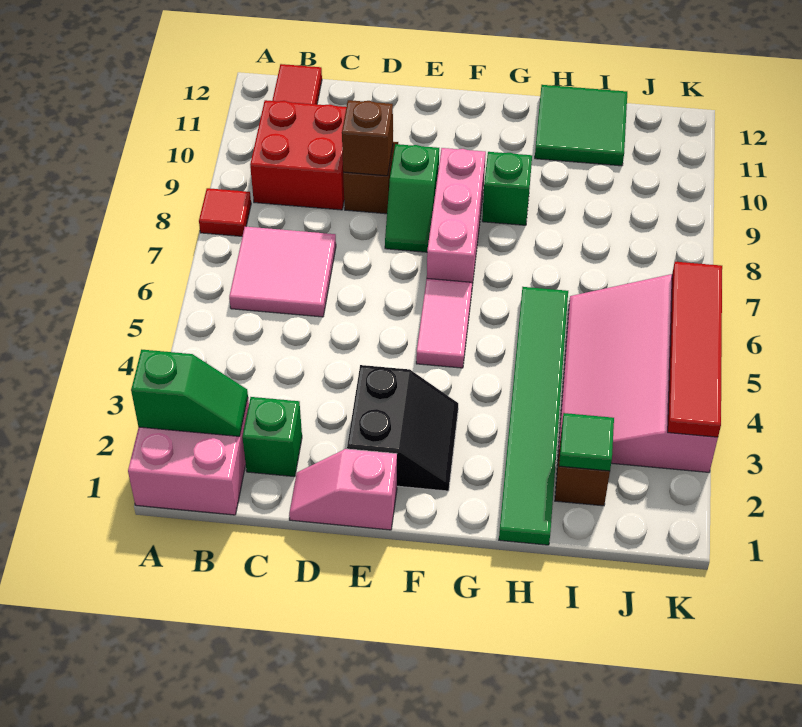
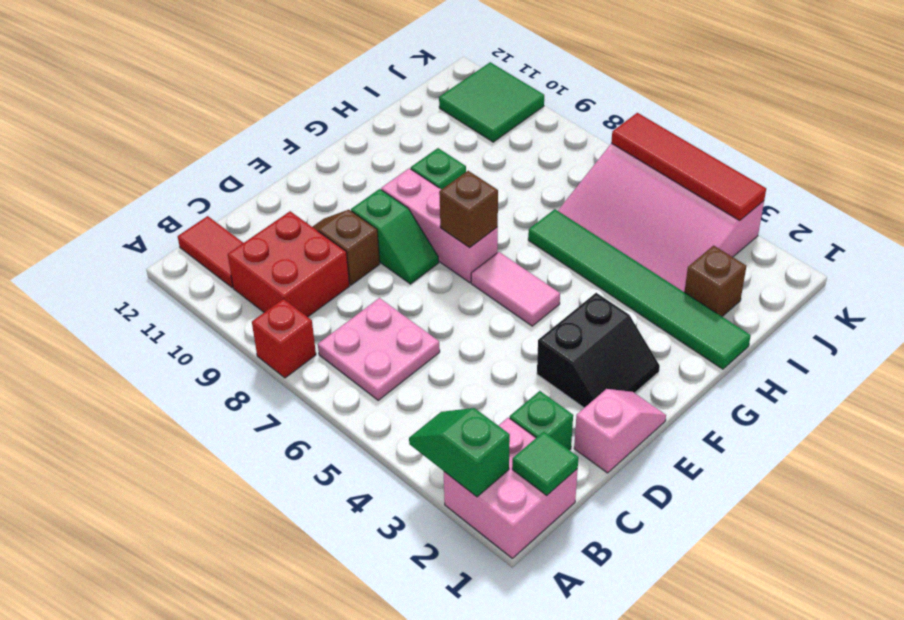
green 1x2 slope [131,350,248,436] -> green 1x2 slope turned to [409,408,510,497]
red 1x1 tile [199,188,251,236] -> red 1x1 brick [252,299,316,378]
pink 2x2 tile [229,227,336,317] -> pink 2x2 plate [318,298,440,400]
pink 1x2 slope [289,449,397,530] -> pink 1x2 slope turned to [574,389,666,473]
brown 1x1 brick [342,100,393,176] -> brown 1x1 brick moved to [439,171,498,248]
black 2x2 slope [347,365,458,491] -> black 2x2 slope turned to [537,293,660,408]
green 2x2 tile [535,85,627,166] -> green 2x2 tile moved to [439,62,544,142]
green 1x1 tile [559,413,614,471] -> green 1x1 tile moved to [512,432,578,495]

